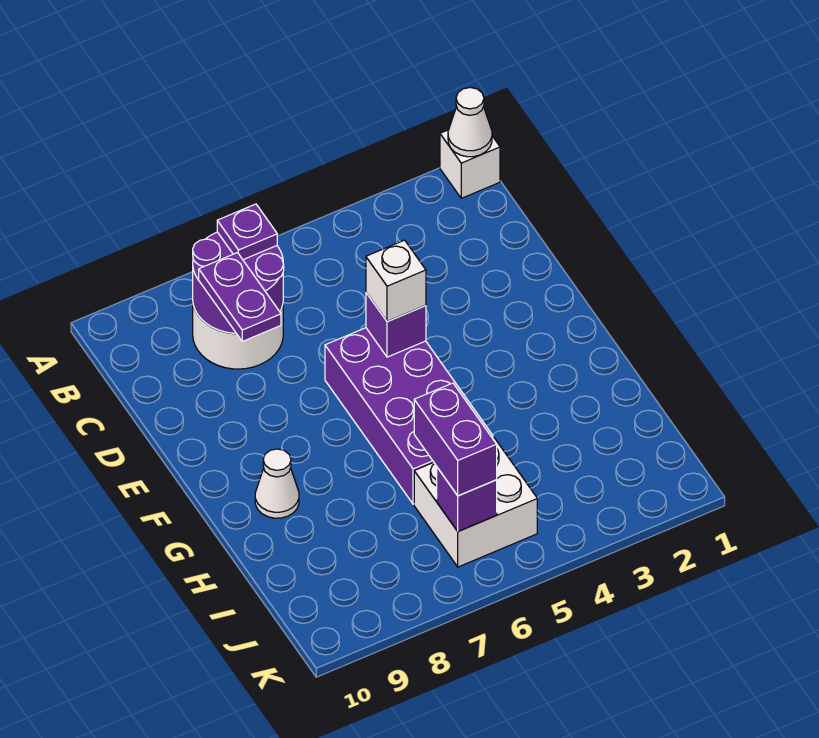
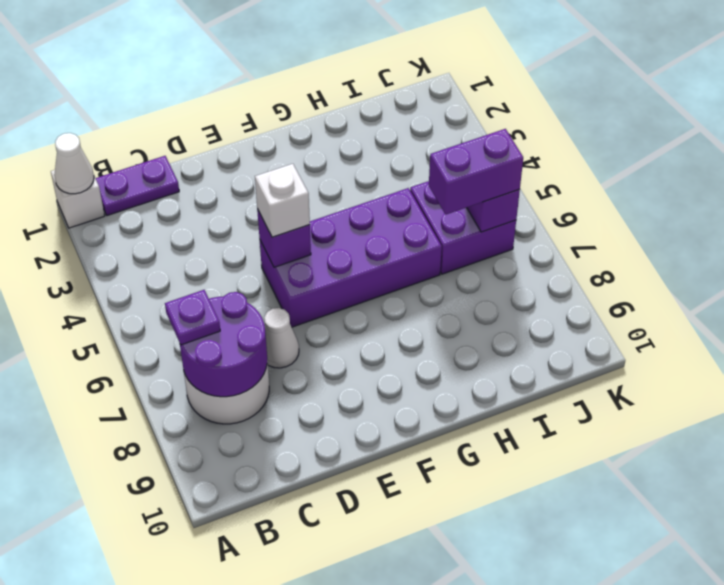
purple 1x2 plate [199,253,281,341] -> purple 1x2 plate moved to [96,156,179,215]
white 1x1 cone [255,449,299,518] -> white 1x1 cone moved to [264,308,299,368]
white 2x2 brick [414,437,537,567] -> purple 2x2 brick [410,181,516,274]

